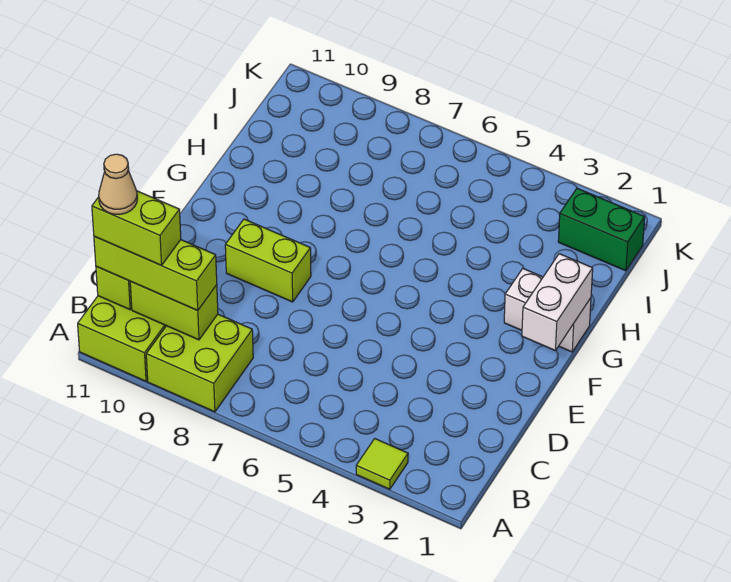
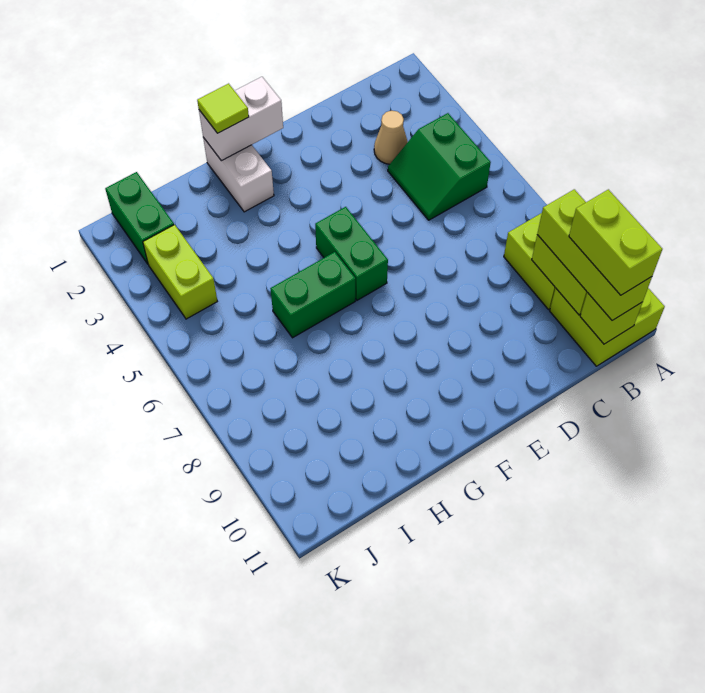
lime 1x1 tile [356,439,408,489] -> lime 1x1 tile moved to [197,84,249,133]
none -> green 2x2 slope [388,113,491,220]
tan 1x1 cone [99,154,137,214] -> tan 1x1 cone moved to [374,111,408,164]
lime 1x2 brick [225,219,311,302] -> lime 1x2 brick moved to [143,225,217,319]
none -> green 1x2 brick [315,207,388,300]
none -> green 1x2 brick [270,252,355,338]

